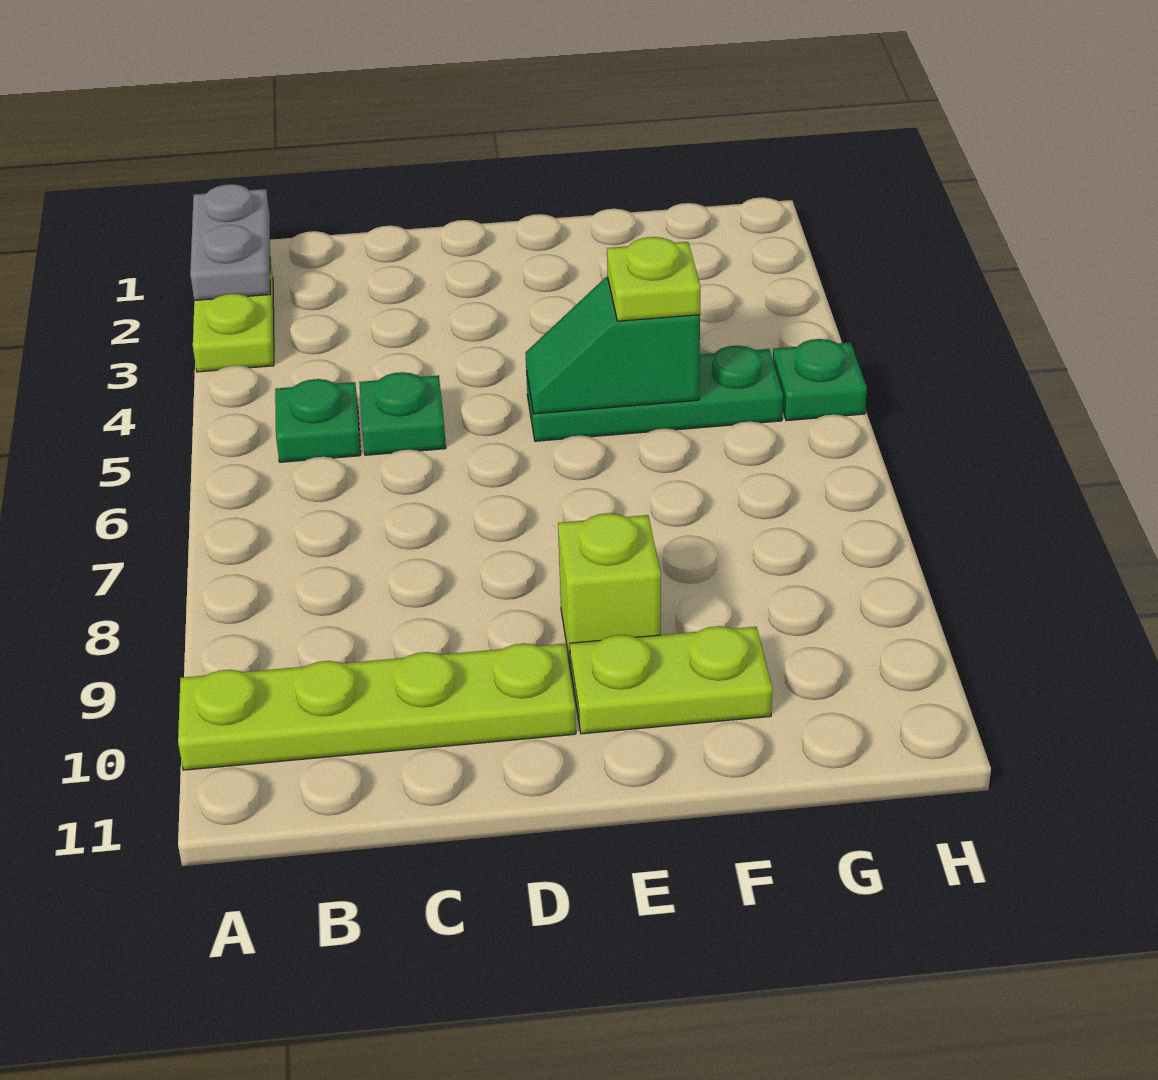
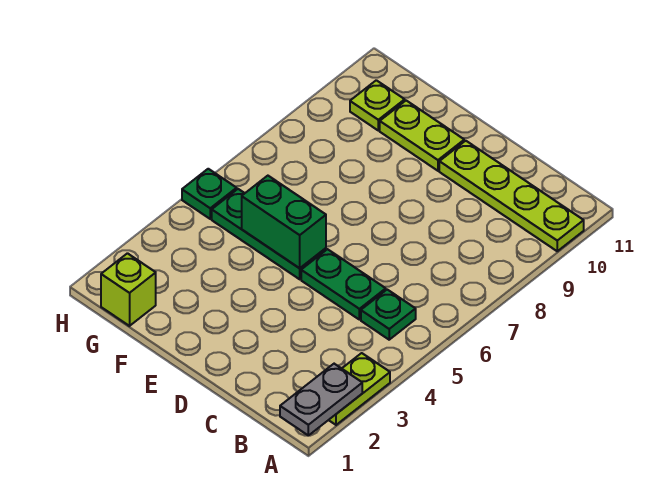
green 1x1 plate [359,372,446,455] -> green 1x2 plate [301,249,386,320]
green 1x2 slope [525,277,700,414] -> green 1x2 brick [242,176,326,268]
lime 1x1 brick [558,513,661,668] -> lime 1x1 brick moved to [101,253,156,326]
lime 1x1 plate [607,237,701,321] -> lime 1x1 plate moved to [350,80,405,130]

